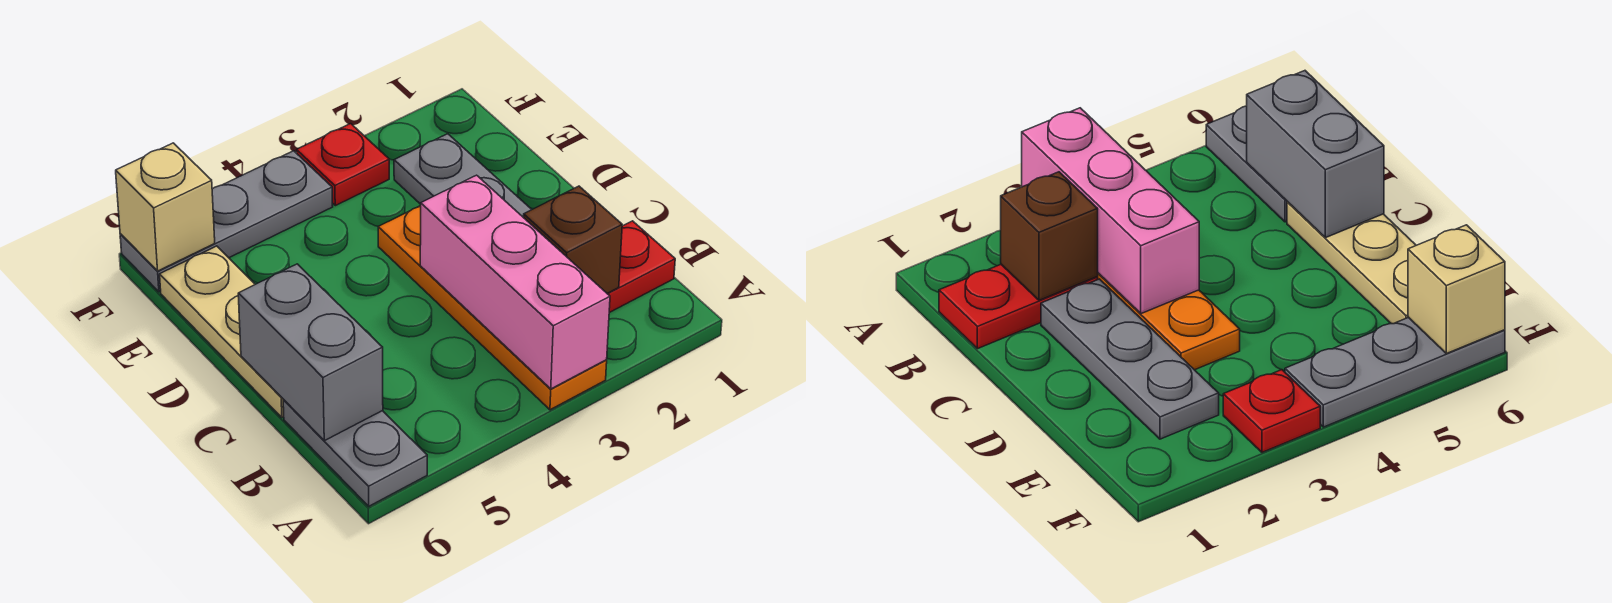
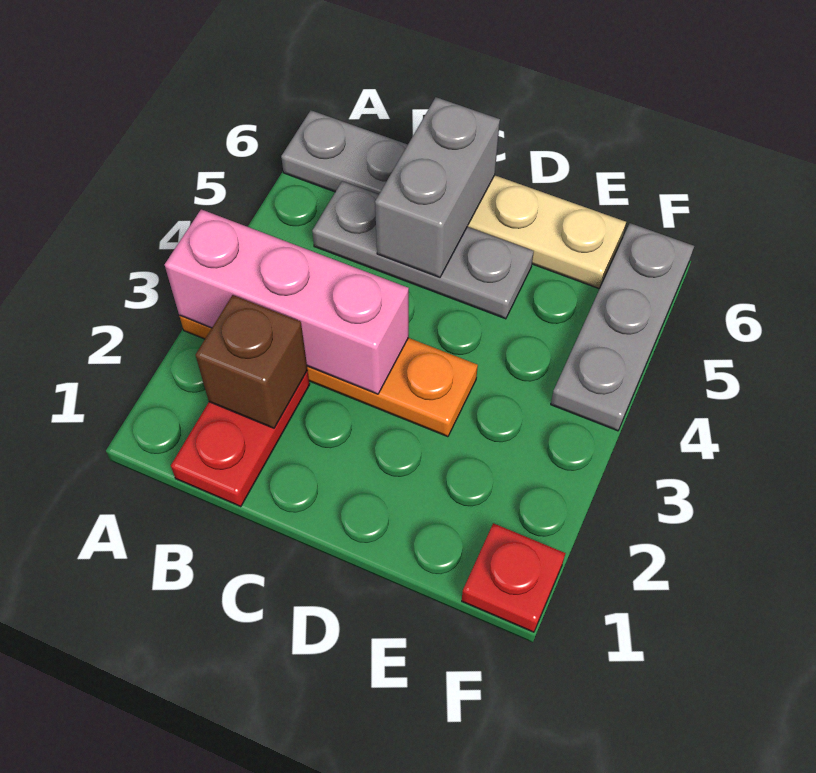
grey 1x2 brick [238,264,383,441] -> grey 1x2 brick turned to [375,97,500,277]
grey 1x3 plate [394,134,532,218] -> grey 1x3 plate moved to [312,181,534,319]
red 1x1 plate [297,124,389,206] -> red 1x1 plate moved to [462,523,566,632]
tan 1x1 brick [116,143,215,271] -> none

